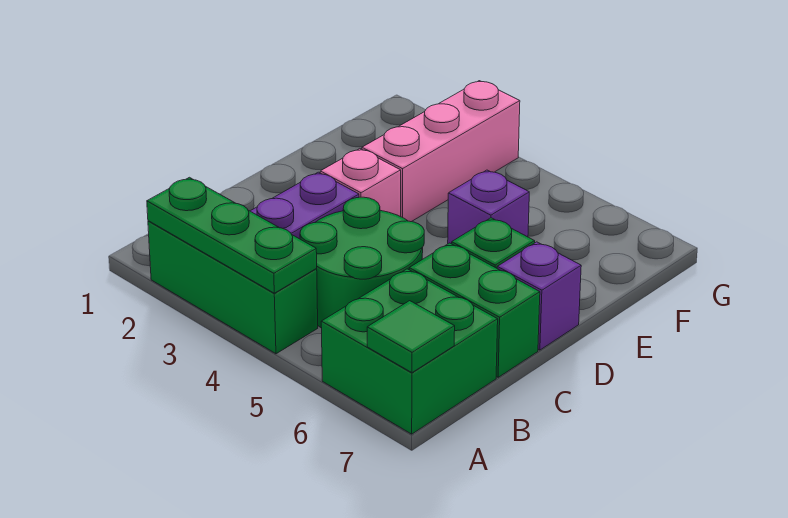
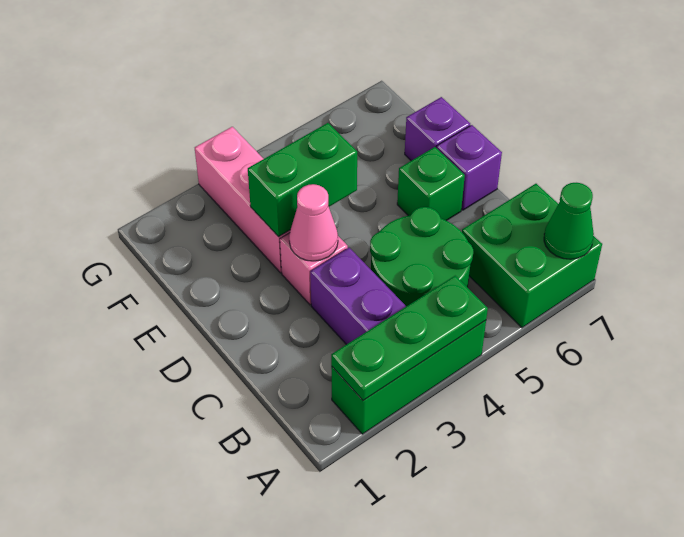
green 1x1 tile [367,301,455,373] -> green 1x1 cone [544,183,594,259]
green 1x2 brick [409,243,540,377] -> green 1x2 brick moved to [248,123,357,237]
none -> pink 1x1 cone [289,184,338,261]
purple 1x1 brick [448,170,529,244] -> purple 1x1 brick moved to [405,97,470,161]

